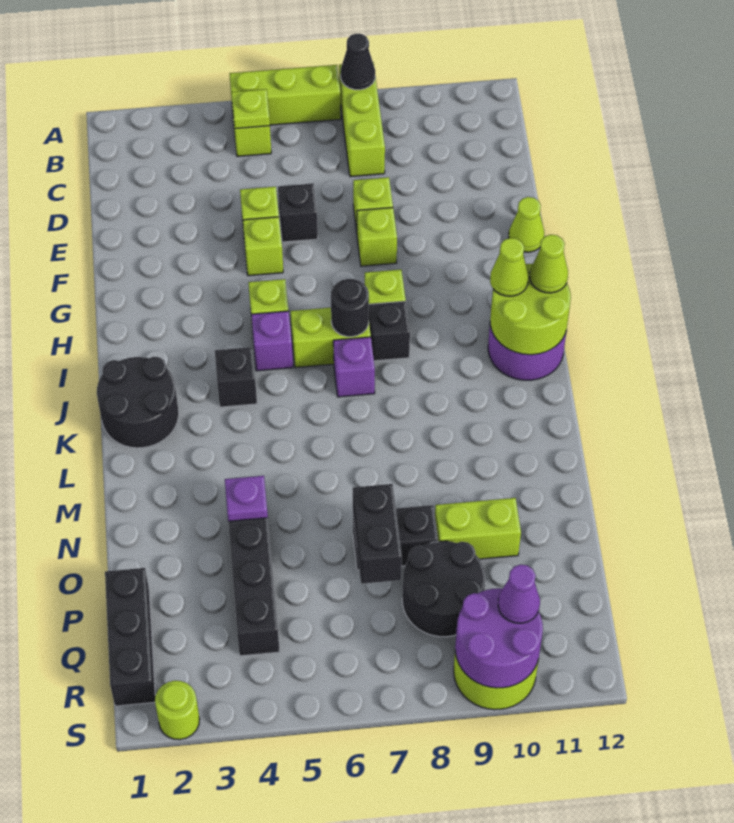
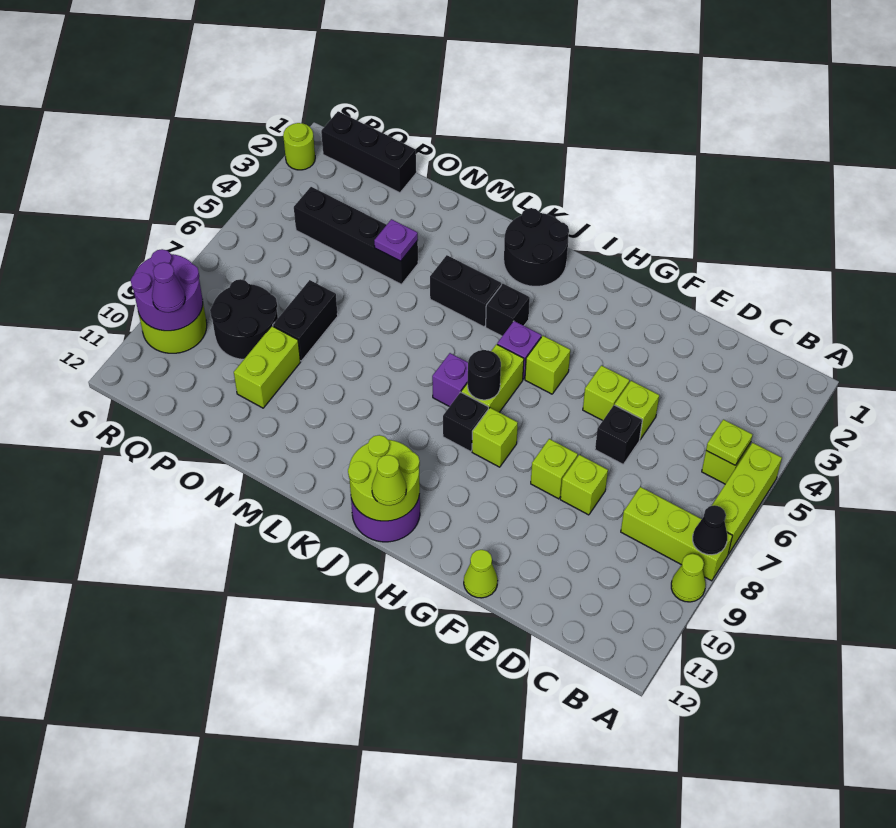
lime 1x1 cone [490,238,528,296] -> lime 1x1 cone moved to [671,554,706,602]
black 1x2 brick [353,484,402,584] -> black 1x2 brick moved to [430,255,501,327]

